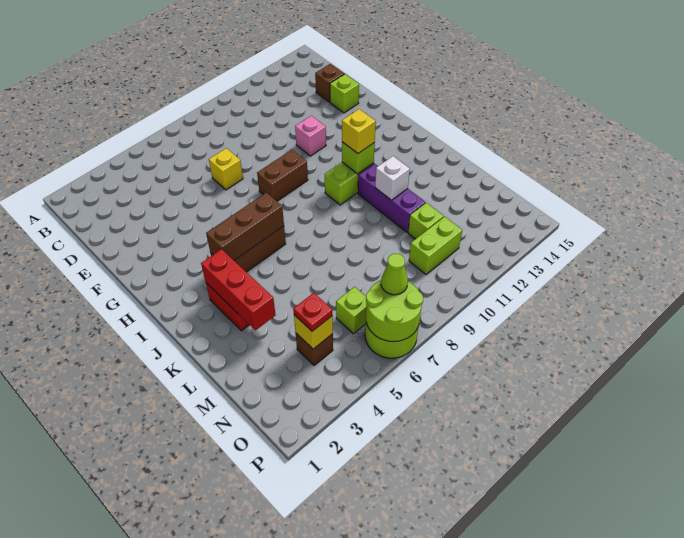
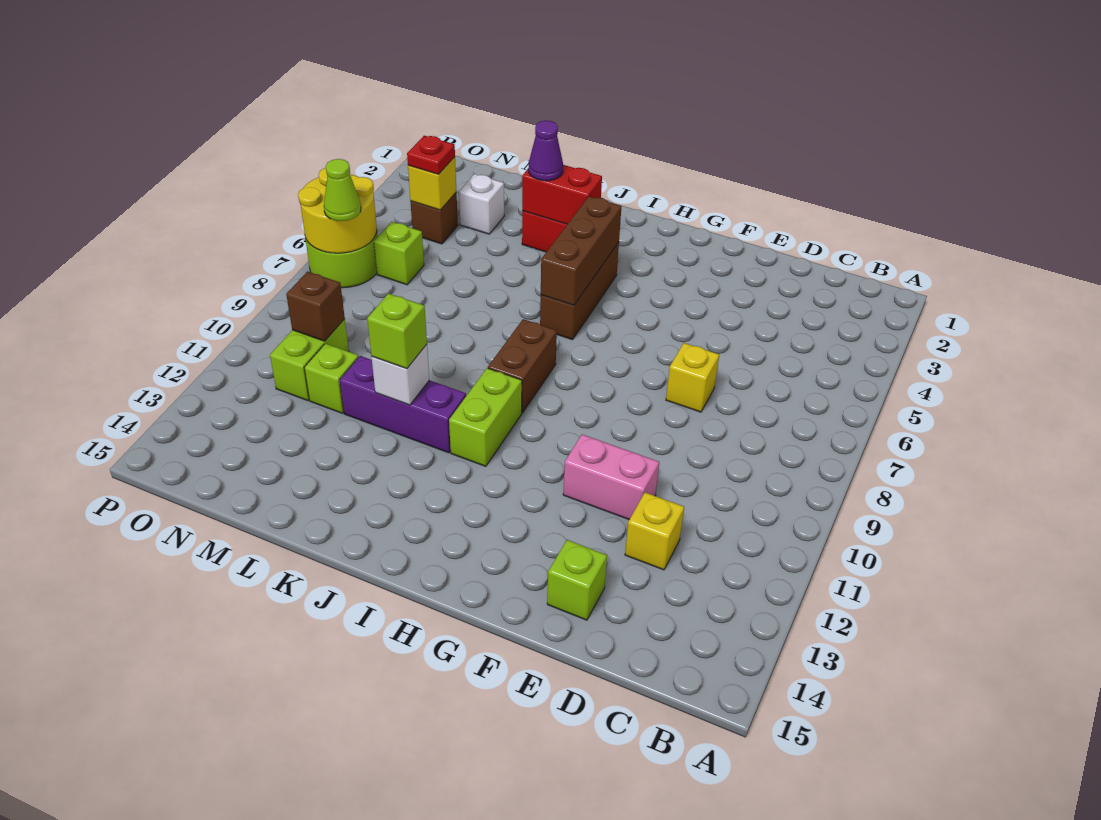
brown 1x1 brick [315,64,344,102] -> brown 1x1 brick moved to [286,272,345,341]
pink 1x1 brick [295,116,326,156] -> pink 1x2 brick [563,434,659,520]
brown 1x2 brick [257,150,308,201] -> brown 1x2 brick moved to [488,319,557,413]
lime 1x1 brick [342,142,375,174] -> lime 1x1 brick moved to [367,294,427,369]
yellow 1x1 brick [342,109,376,153] -> yellow 1x1 brick moved to [625,492,684,570]
red 1x3 brick [201,249,275,330] -> red 1x2 brick [522,165,602,224]
none -> purple 1x1 cone [528,120,563,181]
none -> white 1x1 brick [459,174,504,234]
lime 2x2 round brick [366,280,423,342] -> yellow 2x2 round brick [298,168,377,253]

